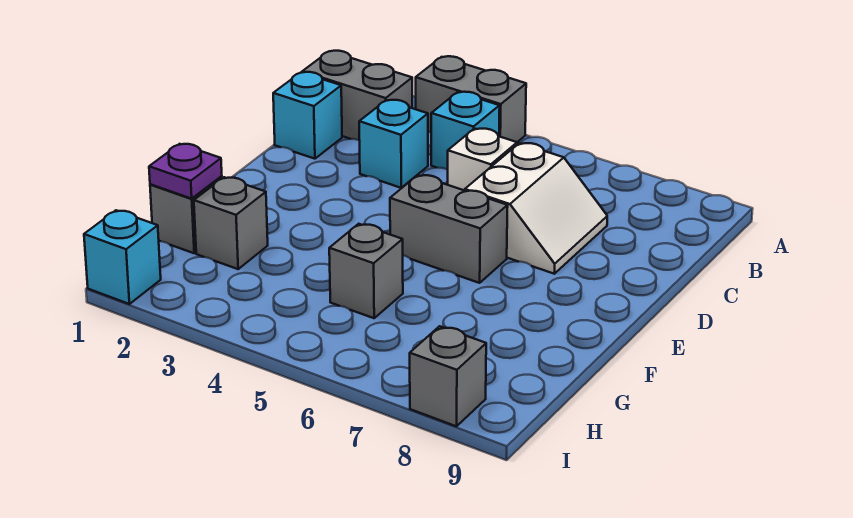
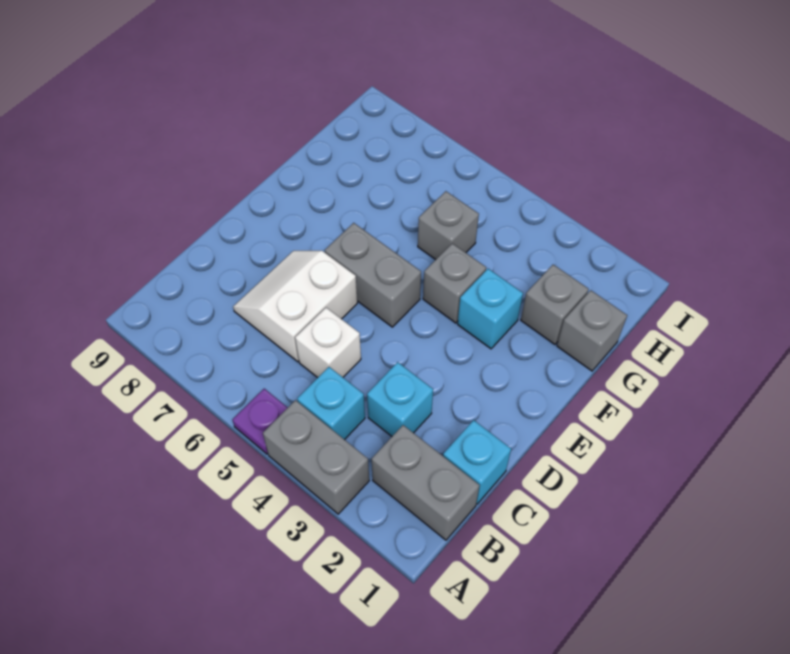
purple 1x1 plate [149,144,222,199] -> purple 1x1 plate moved to [232,389,288,454]
cyan 1x1 brick [84,210,161,304] -> cyan 1x1 brick moved to [458,269,523,349]
grey 1x1 brick [410,326,486,426] -> grey 1x1 brick moved to [423,243,486,323]

